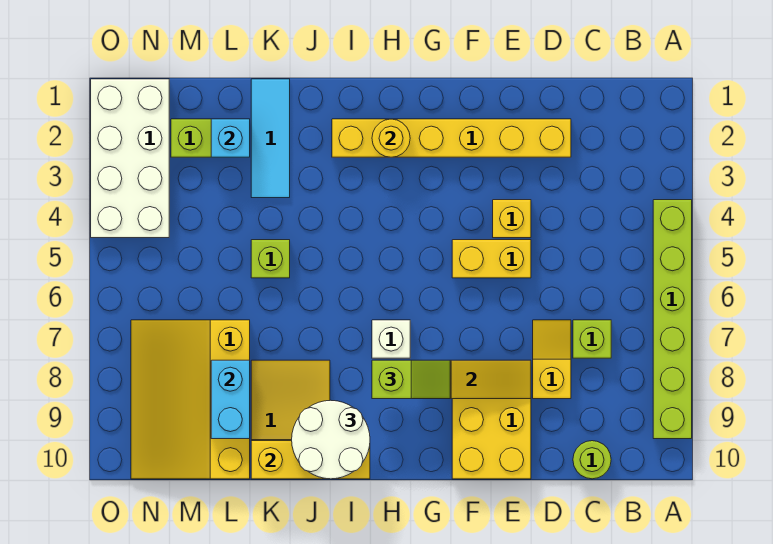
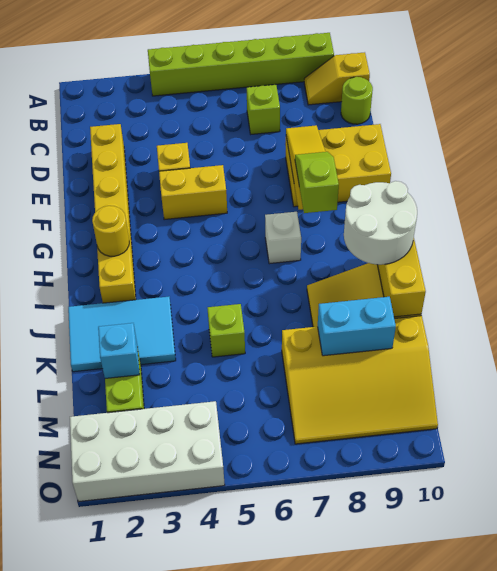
yellow 1x2 slope [533,320,571,399] -> yellow 1x2 slope moved to [304,52,370,105]
yellow 1x2 brick [452,240,531,278] -> yellow 1x2 brick turned to [159,165,227,220]
cyan 1x3 tile [251,79,290,198] -> cyan 2x3 tile [68,297,176,372]

